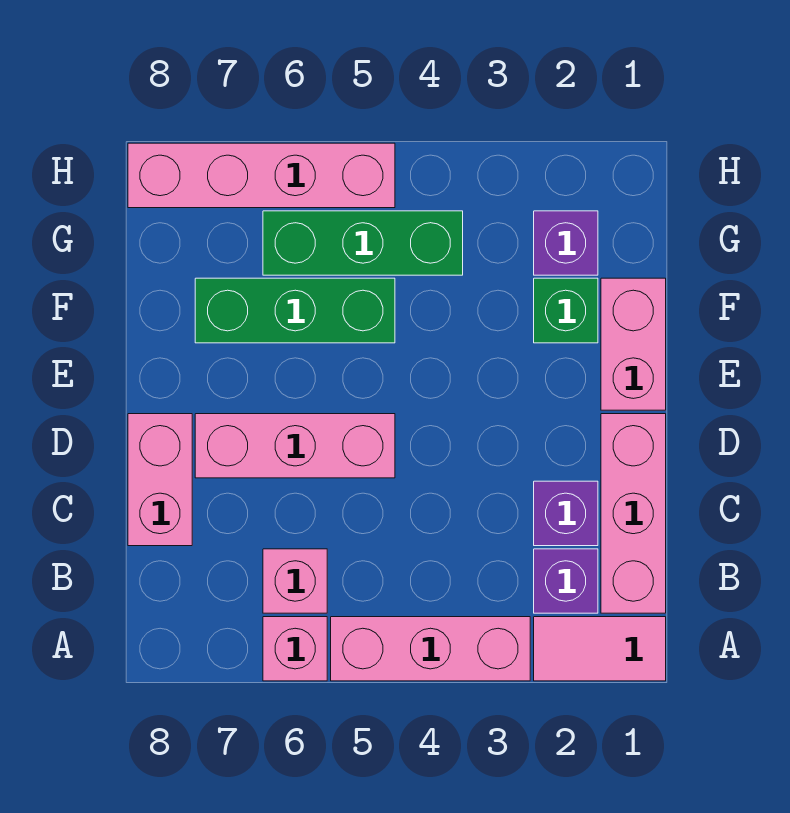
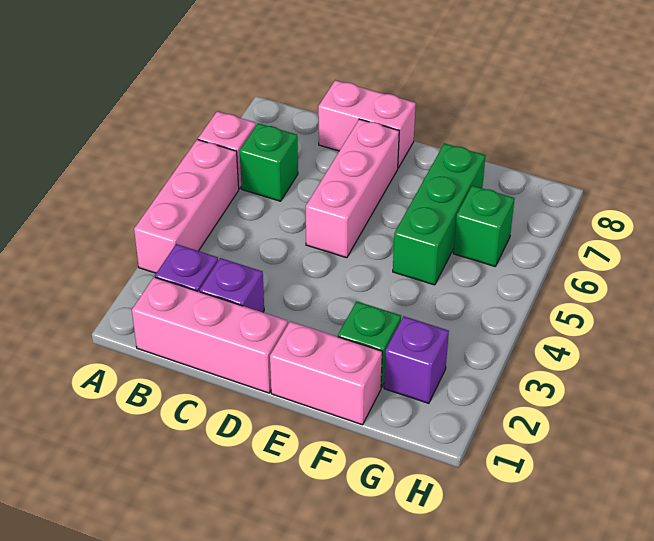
pink 1x2 tile [534,617,666,681] -> none
pink 1x1 brick [263,549,327,613] -> green 1x1 brick [240,123,298,201]
green 1x3 brick [263,211,463,275] -> green 1x1 brick [453,186,515,266]
pink 1x4 brick [128,143,395,208] -> none

